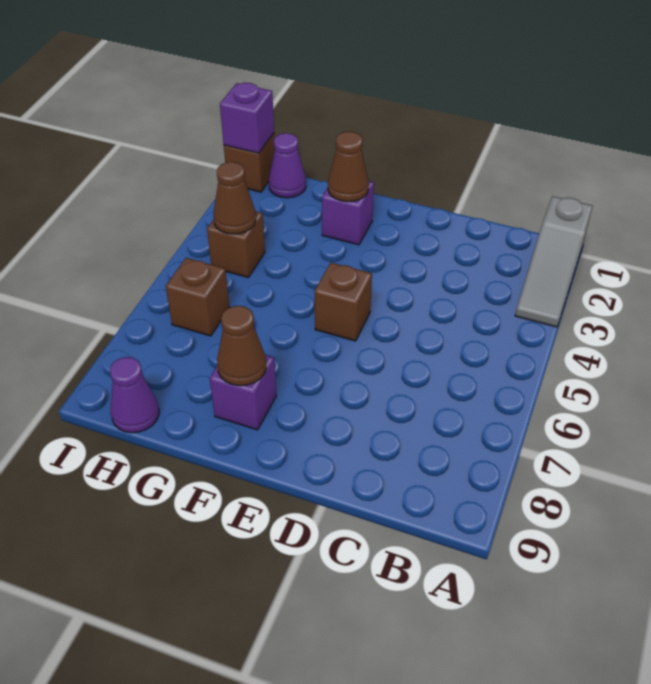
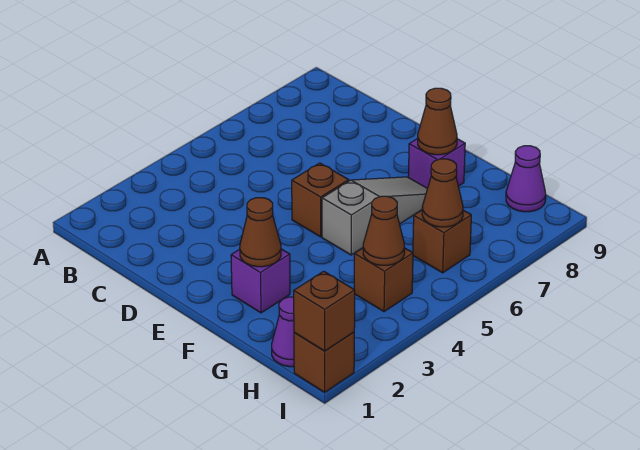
grey 1x3 slope [515,196,593,327] -> grey 1x3 slope moved to [322,177,427,255]
none -> brown 1x1 cone [422,159,463,227]
purple 1x1 brick [220,83,274,153] -> brown 1x1 brick [294,271,355,351]

